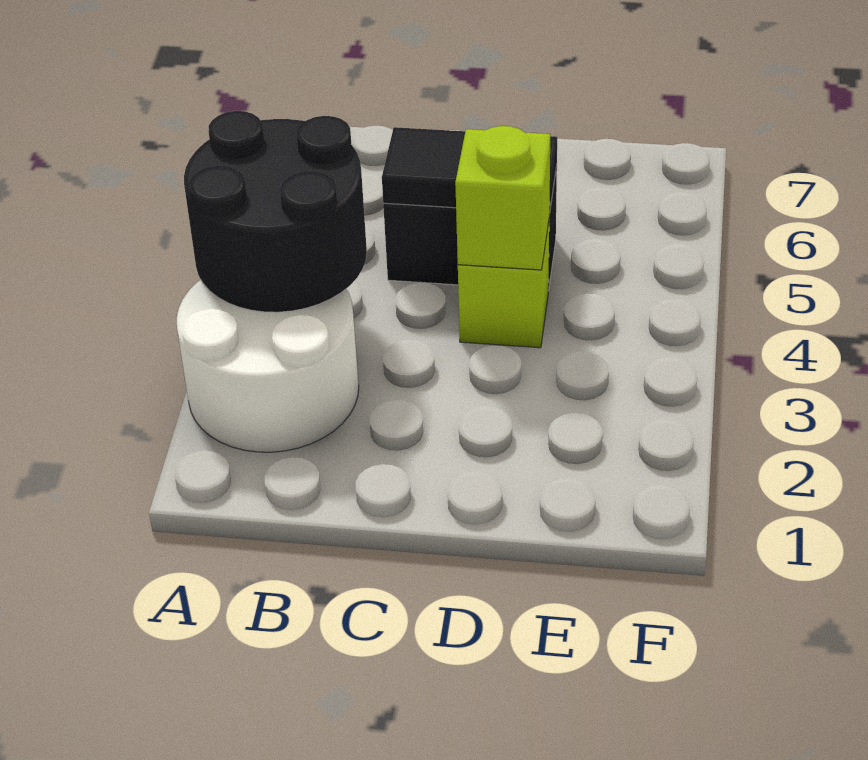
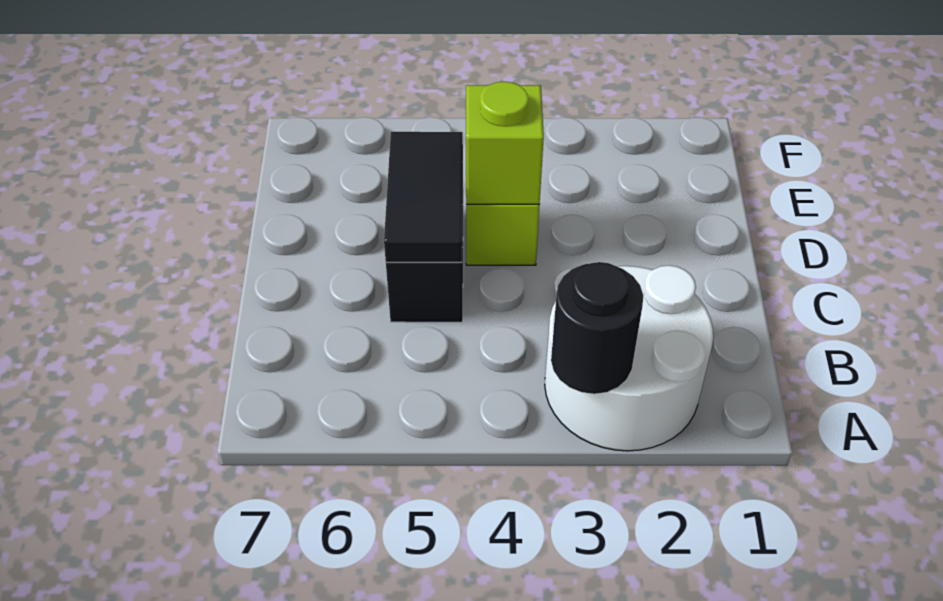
black 2x2 round brick [184,111,367,312] -> black 1x1 round brick [551,262,643,394]

